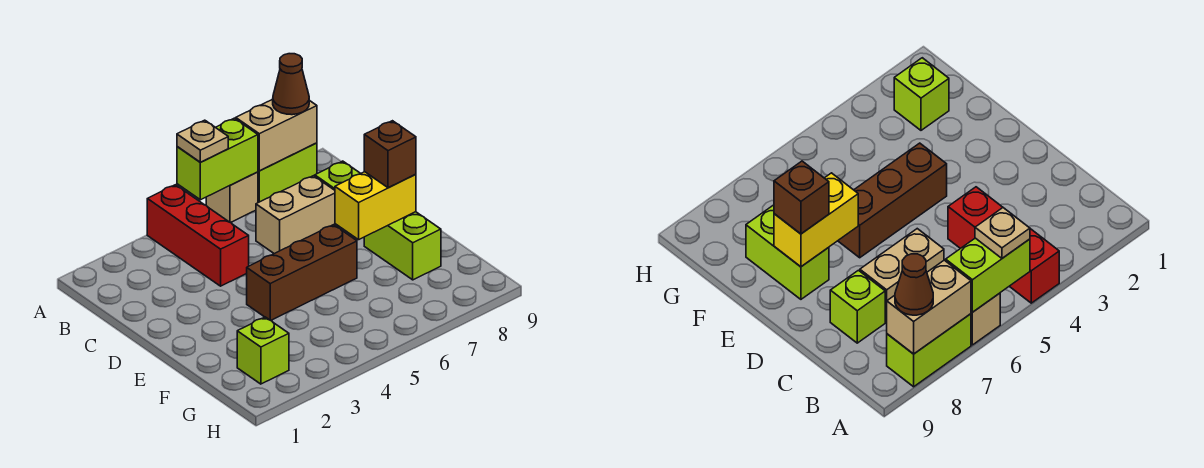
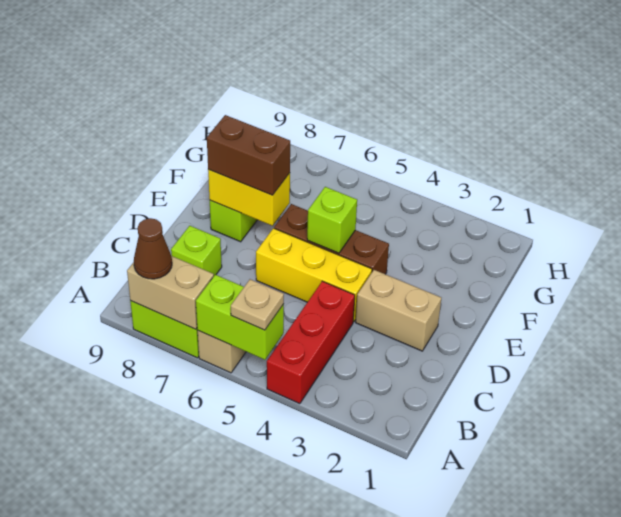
tan 1x2 brick [256,176,337,254] -> tan 1x2 brick moved to [356,270,441,351]
none -> yellow 1x3 brick [256,228,372,322]
brown 1x1 brick [364,121,416,188] -> brown 1x2 brick [207,115,290,195]
lime 1x1 brick [237,317,289,384] -> lime 1x1 brick moved to [307,187,357,253]

